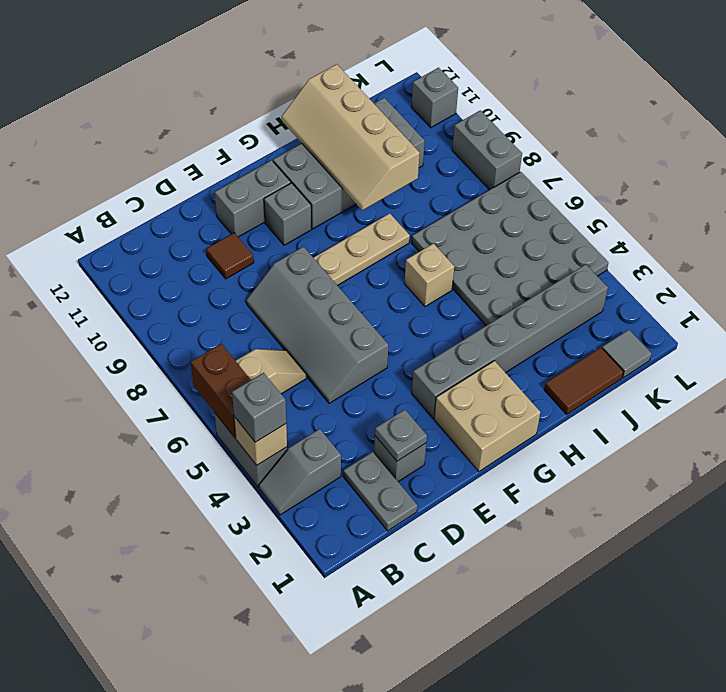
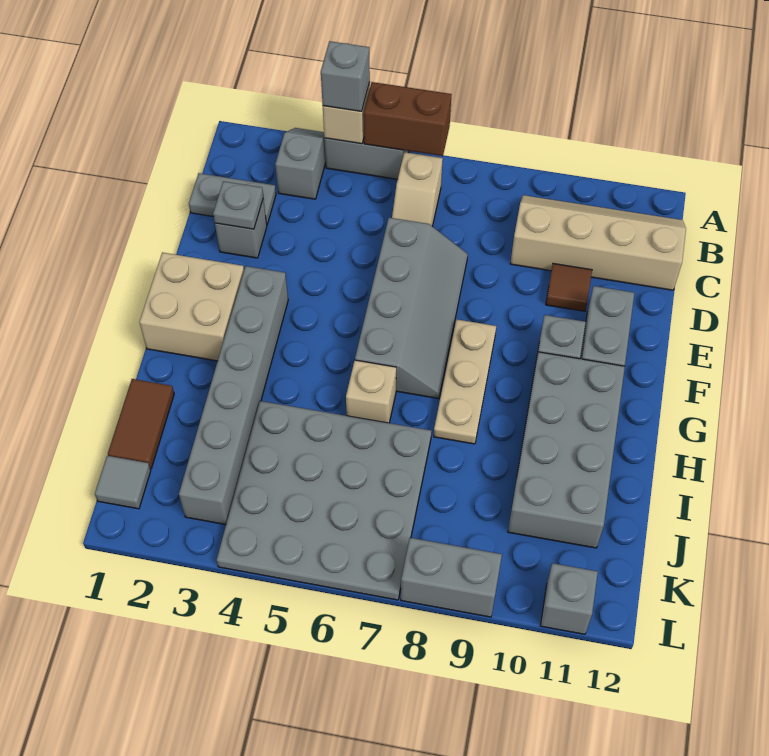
grey 2x4 slope [246,247,388,403] -> grey 2x4 slope turned to [355,218,468,399]
tan 2x4 slope [282,64,420,210] -> tan 2x4 slope moved to [510,195,686,290]

